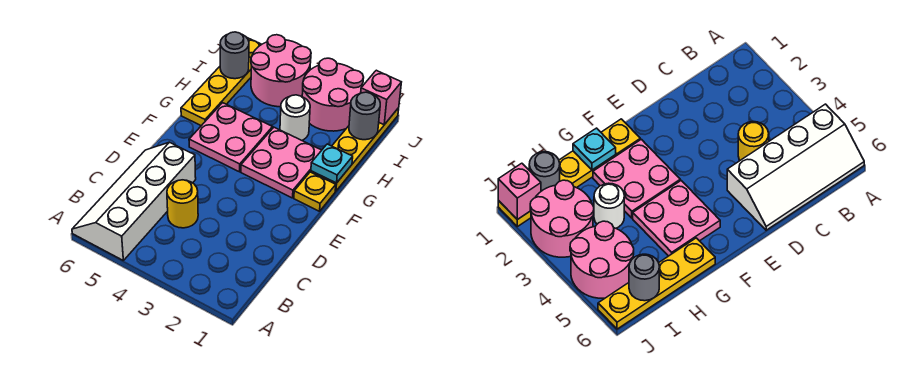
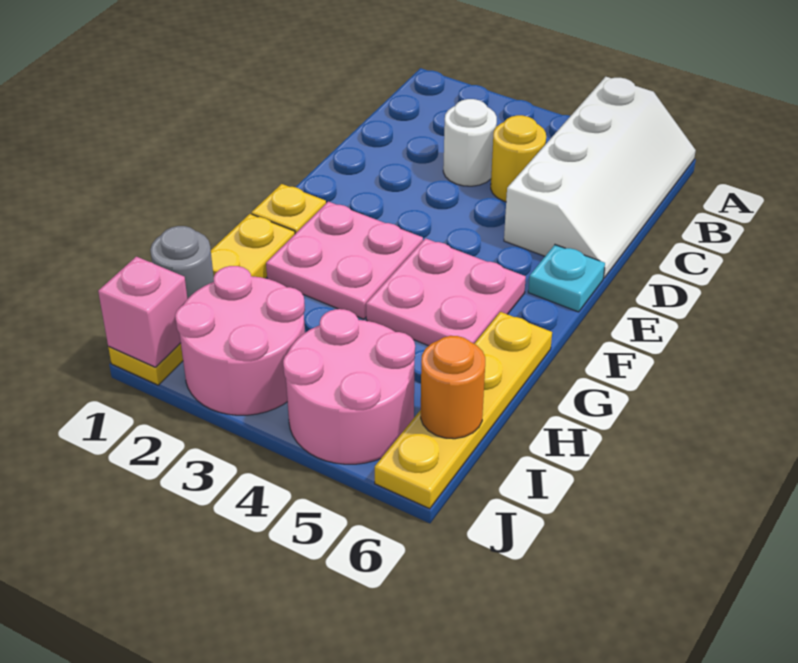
cyan 1x1 plate [311,144,353,183] -> cyan 1x1 plate moved to [528,245,605,312]
white 1x1 round brick [280,95,310,140] -> white 1x1 round brick moved to [443,99,497,186]
grey 1x1 round brick [220,32,249,79] -> orange 1x1 round brick [421,336,485,439]

